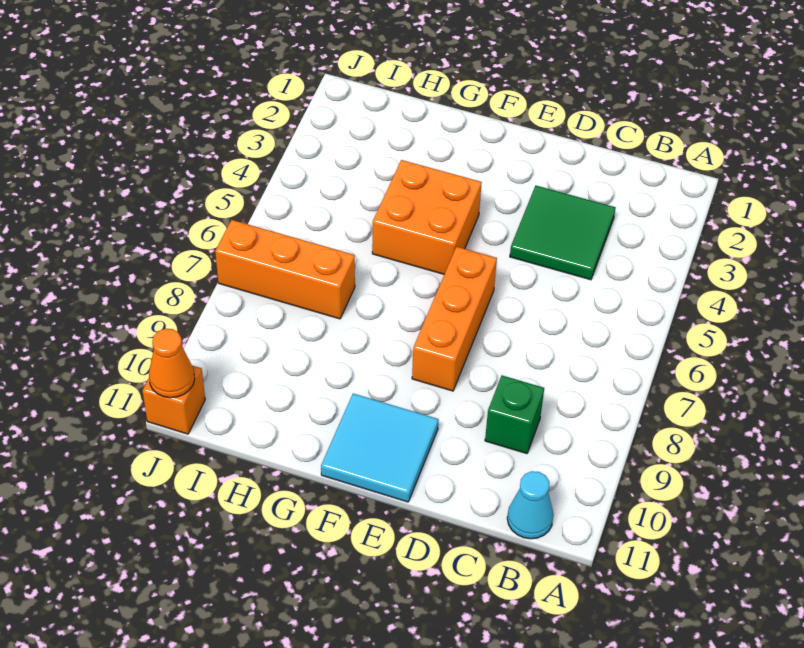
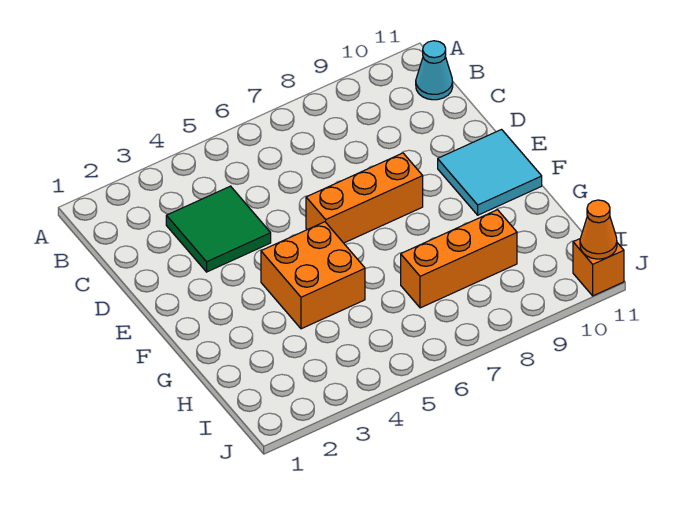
green 1x1 brick [485,375,544,454] -> none
orange 1x3 brick [215,220,355,319] -> orange 1x3 brick turned to [401,210,517,308]

